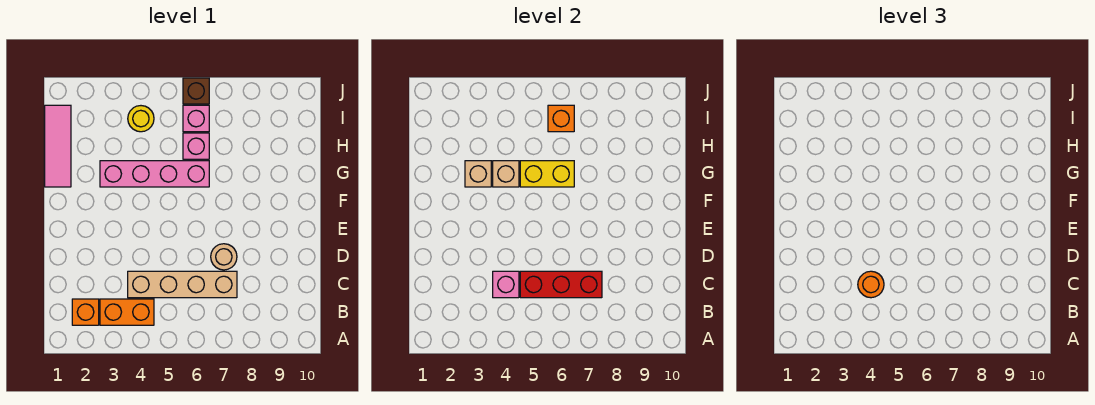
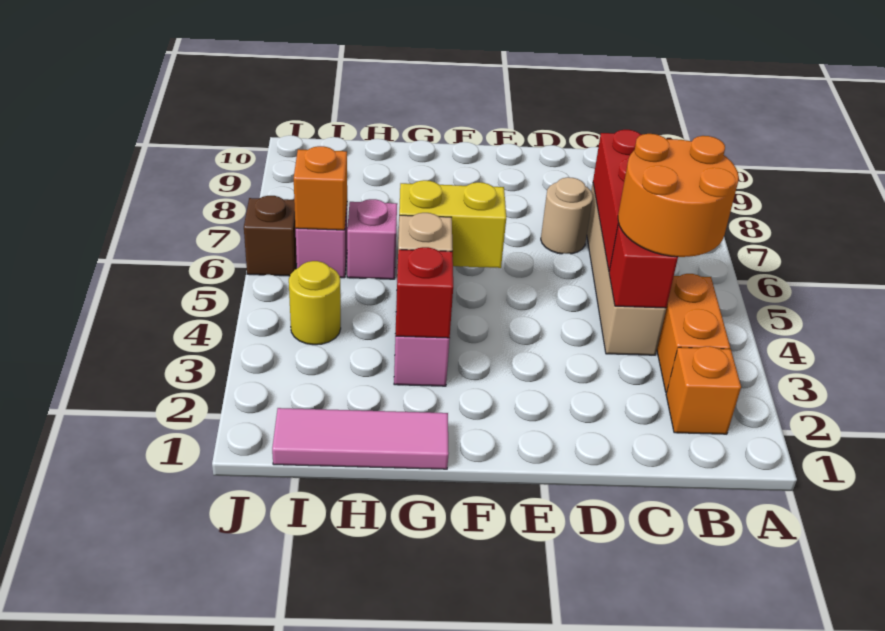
pink 1x1 brick [493,271,519,298] -> red 1x1 brick [609,223,678,308]
orange 1x1 round brick [858,271,884,298] -> orange 2x2 round brick [618,134,739,257]
tan 1x1 brick [465,161,491,187] -> red 1x1 brick [396,247,453,338]
yellow 1x2 brick [520,161,574,187] -> yellow 1x2 brick turned to [398,180,506,268]

